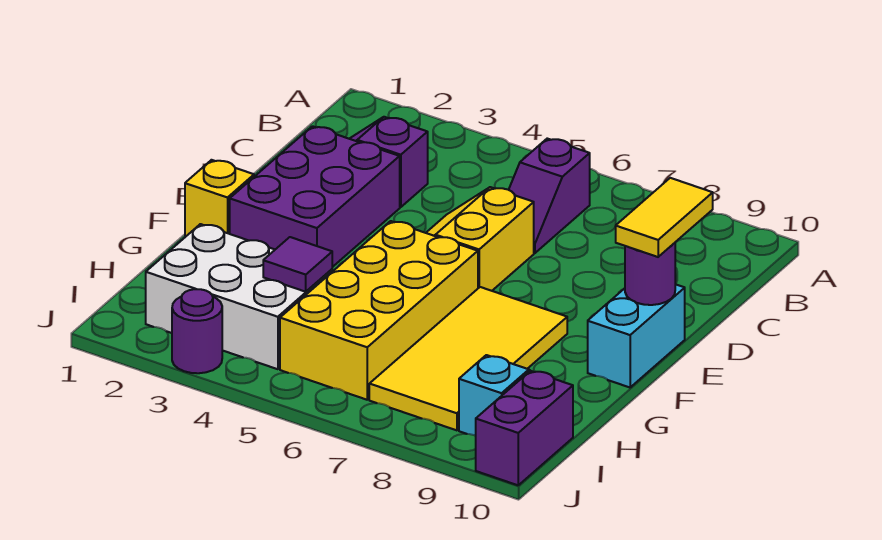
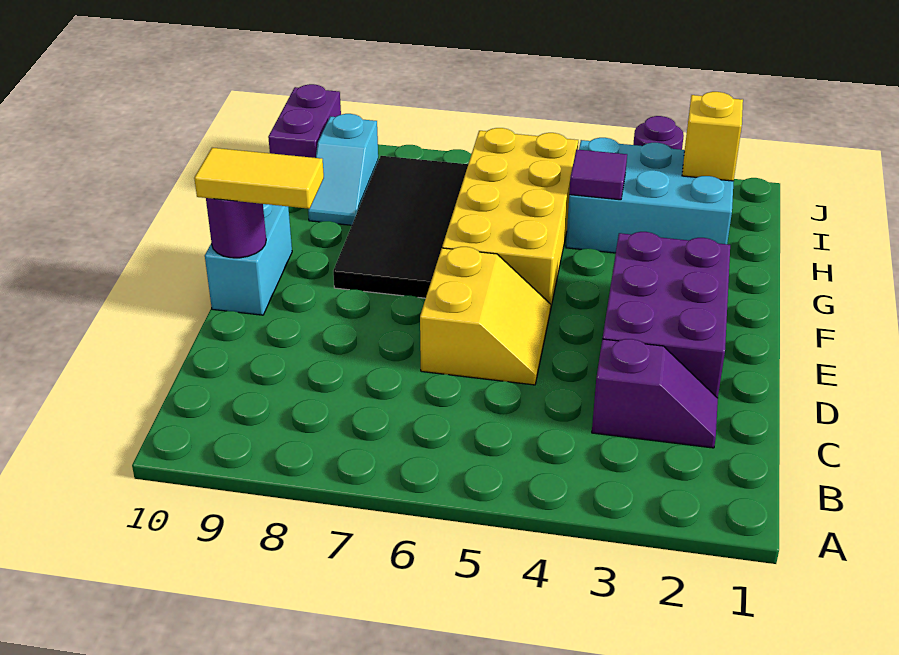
purple 1x2 slope [509,139,590,253] -> none
yellow 1x2 tile [616,178,713,257] -> yellow 1x2 tile turned to [194,148,324,209]
yellow 1x1 brick [185,160,254,236] -> yellow 1x1 brick moved to [682,92,743,181]
yellow 2x4 tile [369,287,567,430] -> black 2x4 tile [333,156,468,298]
white 2x3 brick [146,224,332,369] -> cyan 2x3 brick [566,138,734,253]

